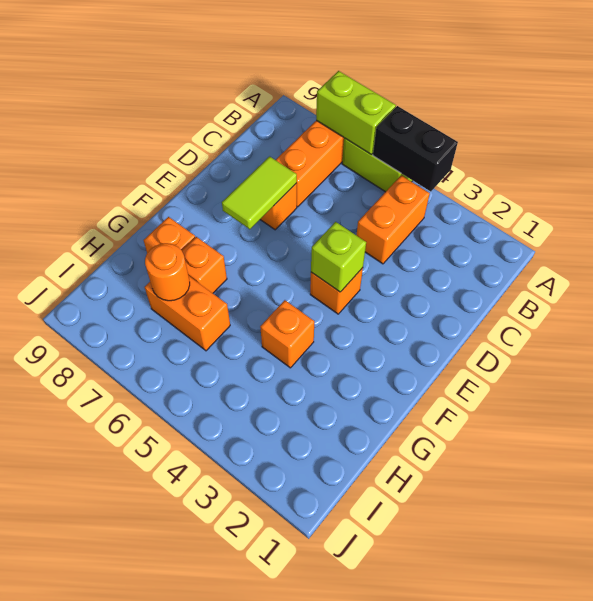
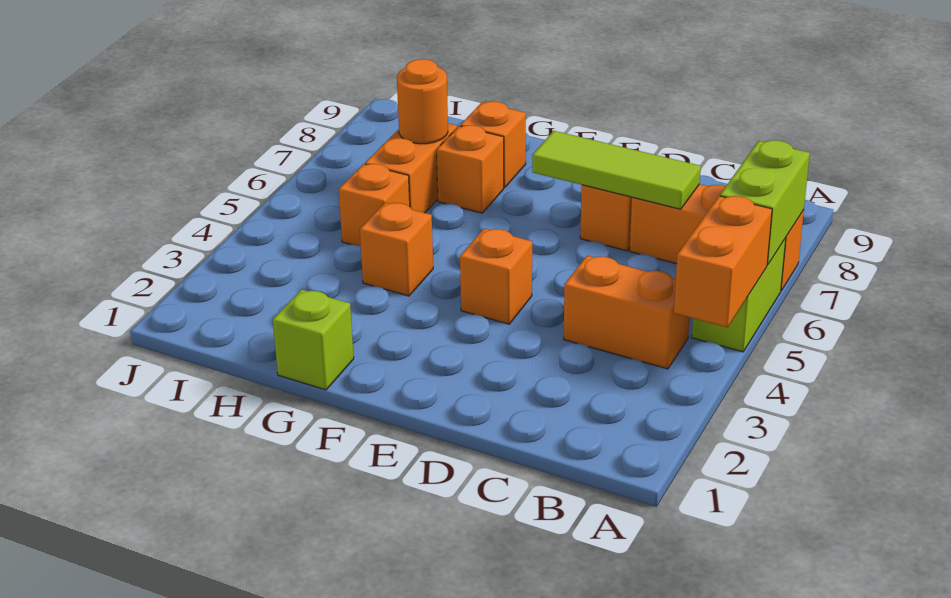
black 1x2 brick [373,106,458,192] -> orange 1x2 brick [674,196,772,328]
lime 1x2 tile [222,156,297,229] -> lime 1x3 tile [532,131,701,209]
lime 1x1 brick [311,222,366,292] -> lime 1x1 brick moved to [273,289,354,390]
none -> orange 1x1 brick [339,164,410,246]

